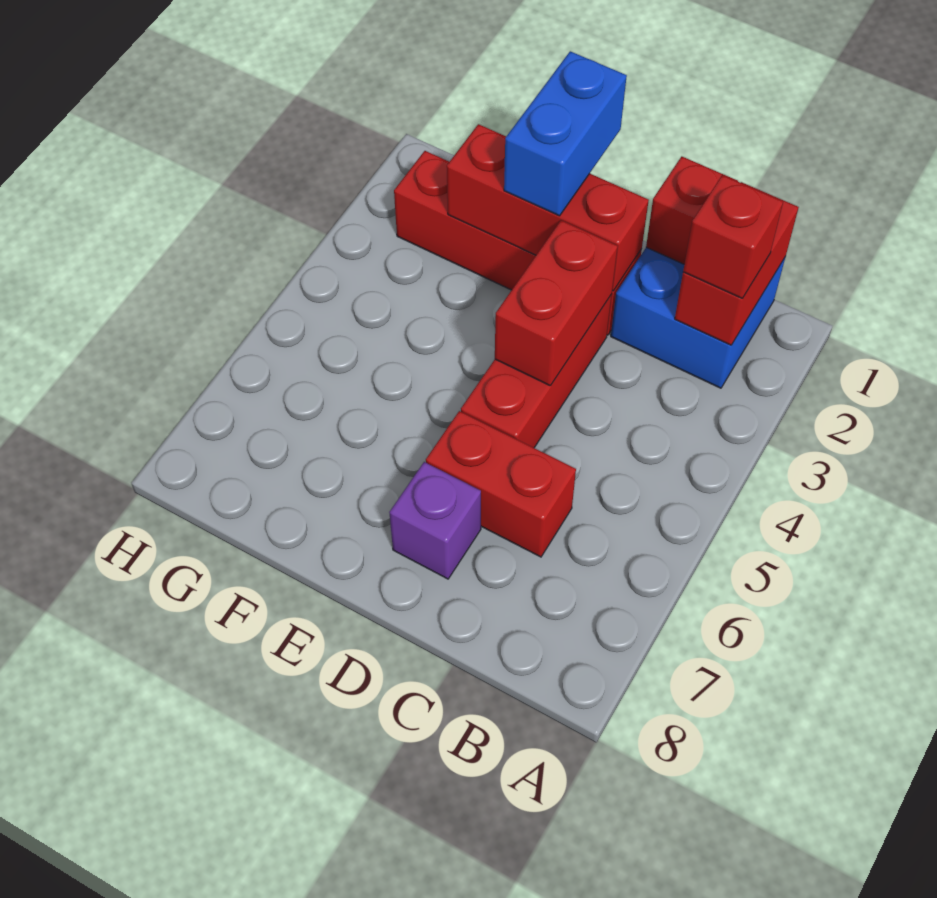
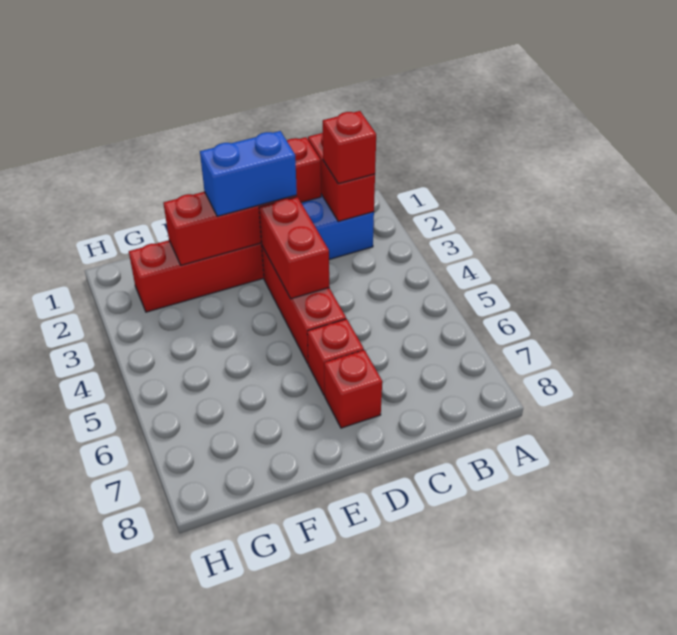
red 1x2 brick [426,411,576,557] -> red 1x1 brick [307,319,364,395]
purple 1x1 brick [389,462,481,579] -> red 1x1 brick [324,350,382,428]
blue 1x2 brick [504,51,627,216] -> blue 1x2 brick turned to [200,131,297,216]

